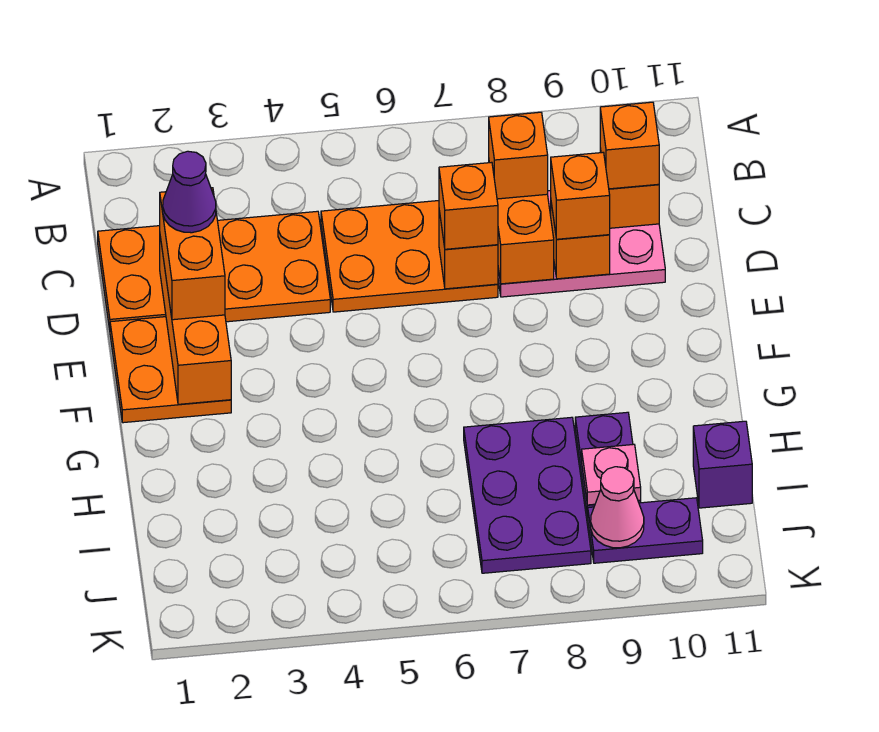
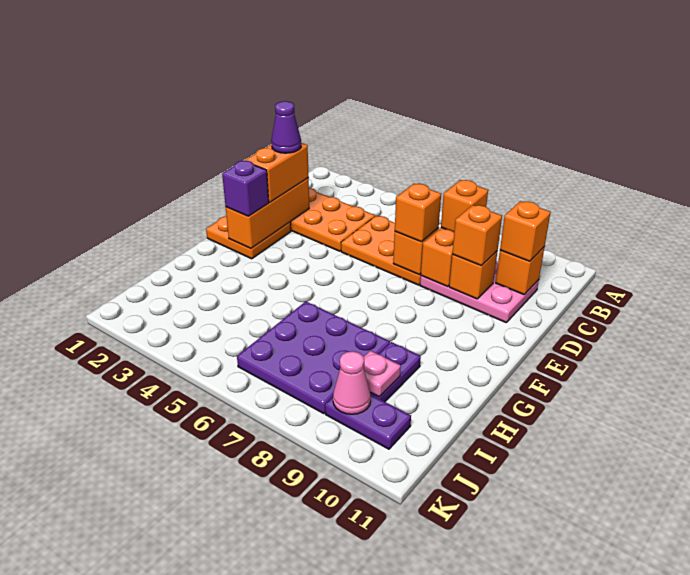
purple 2x3 plate [464,417,591,573] -> purple 3x3 plate [237,302,390,414]
purple 1x1 brick [693,421,752,508] -> purple 1x1 brick moved to [222,160,269,216]

